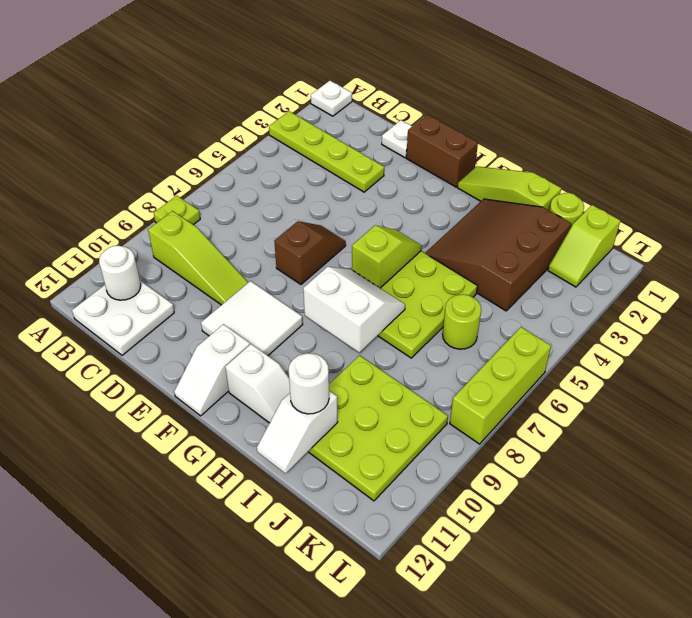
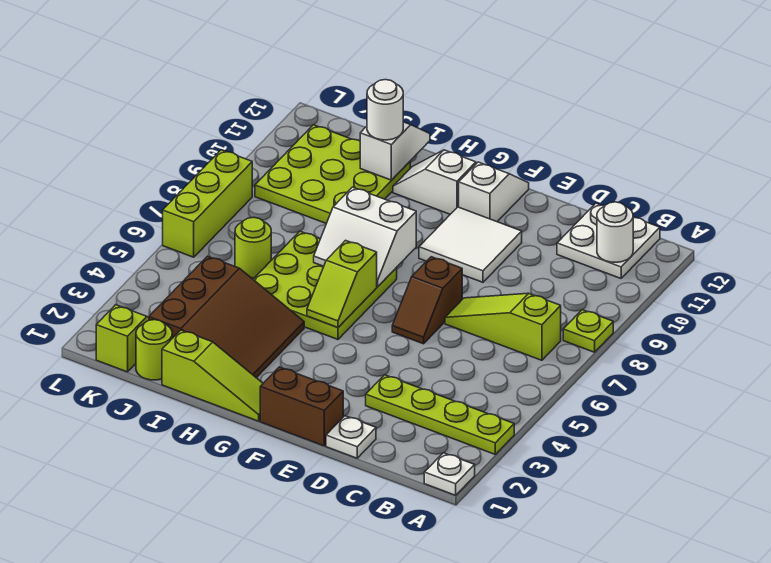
lime 1x3 slope [148,211,248,305] -> lime 1x3 slope moved to [445,293,561,360]

